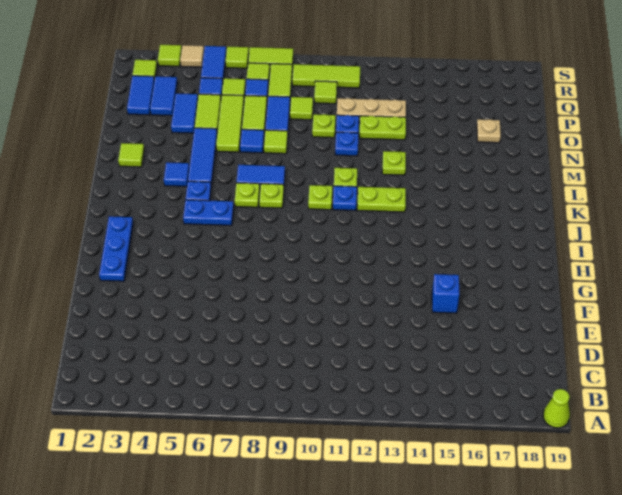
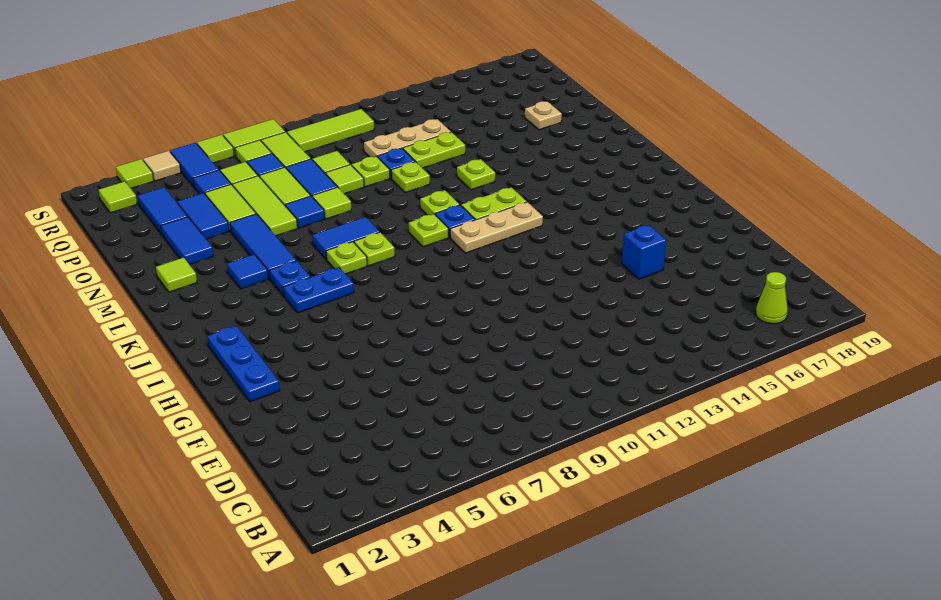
lime 1x1 cone [543,389,570,428] -> lime 1x1 cone moved to [756,272,788,324]
none -> tan 1x3 plate [450,202,543,253]
blue 1x1 plate [335,132,358,156] -> lime 1x1 plate [391,162,430,193]
blue 1x2 tile [127,76,154,115] -> blue 1x2 tile moved to [161,217,213,265]
lime 1x1 tile [314,81,337,104] -> lime 1x1 tile moved to [326,165,364,194]

